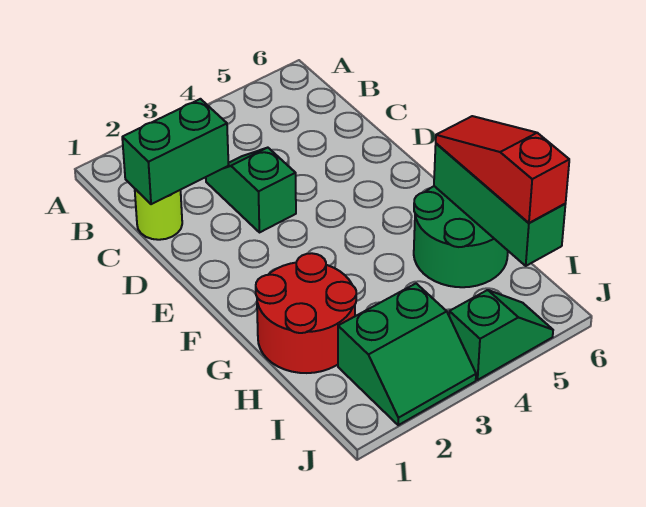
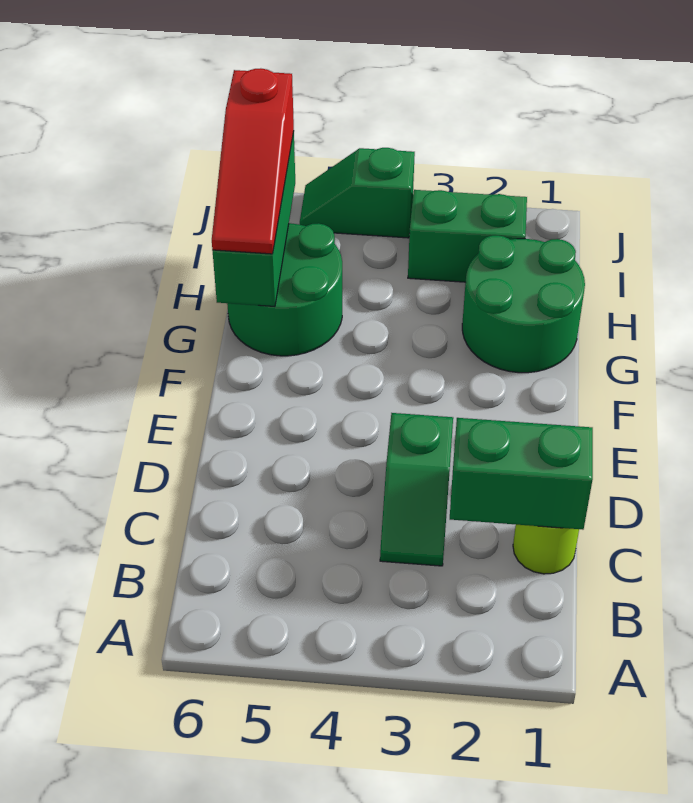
red 2x2 round brick [256,253,356,373] -> green 2x2 round brick [462,235,585,373]

